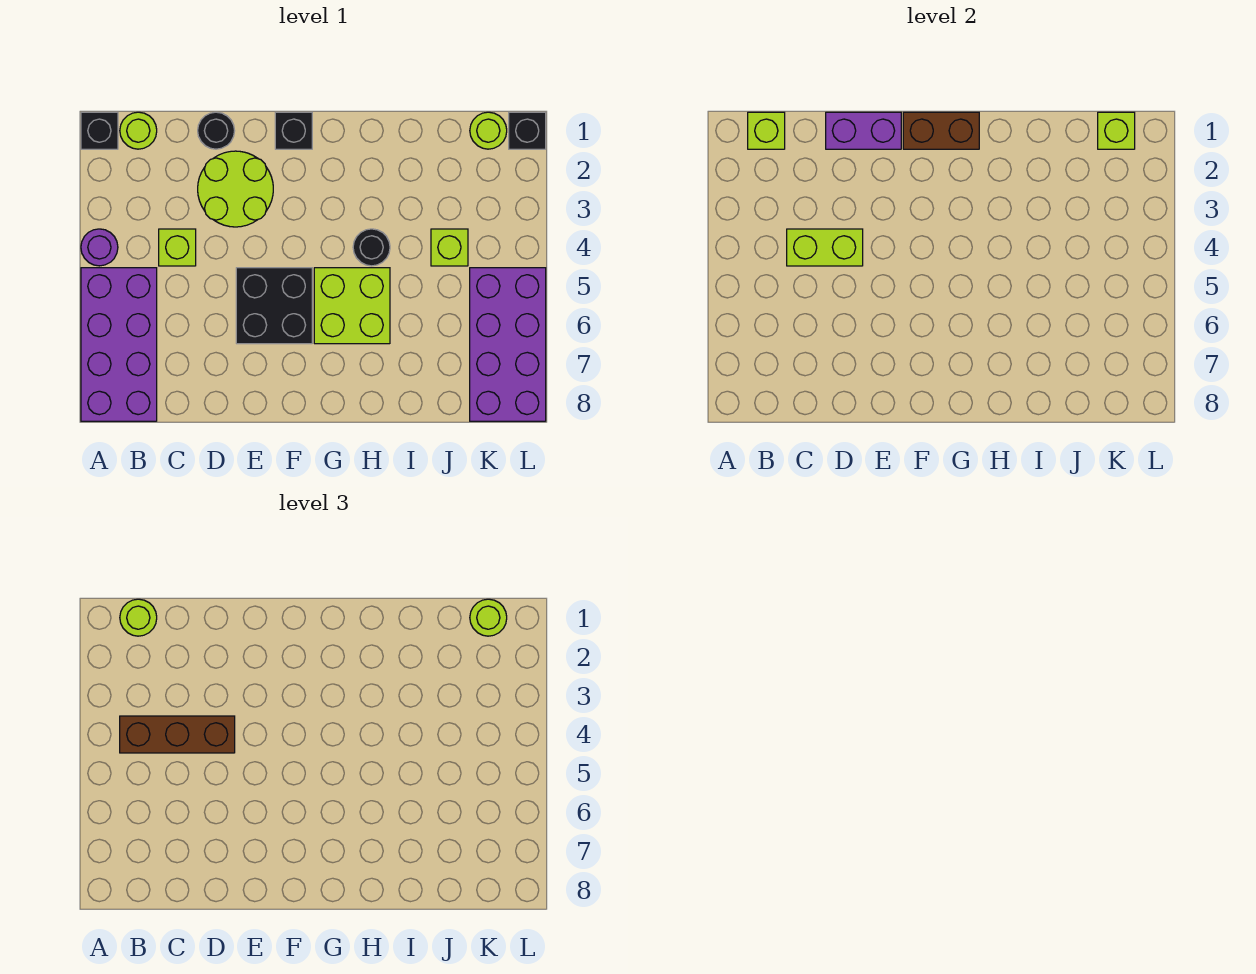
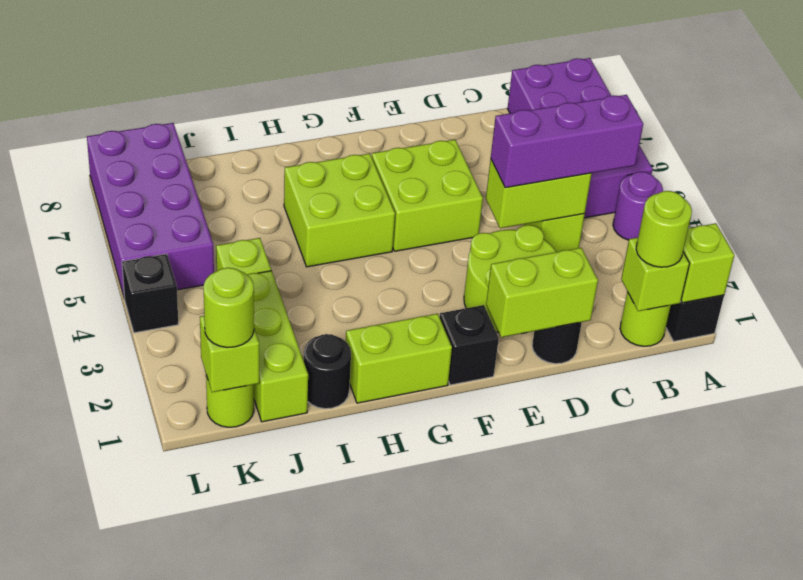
none -> lime 1x1 brick [681,223,734,303]
brown 1x3 brick [120,716,235,753] -> purple 1x3 brick [491,95,643,188]
purple 1x2 brick [826,112,901,149] -> lime 1x2 brick [486,248,598,337]
black 2x2 brick [236,268,312,344] -> lime 2x2 brick [372,140,483,251]
brown 1x2 brick [903,112,979,149] -> none
none -> lime 1x2 brick [346,314,452,403]
black 1x1 round brick [353,229,390,266] -> black 1x1 round brick moved to [304,334,351,409]
none -> lime 1x3 brick [248,271,308,422]
black 1x1 brick [509,112,546,149] -> black 1x1 brick moved to [122,254,178,333]

